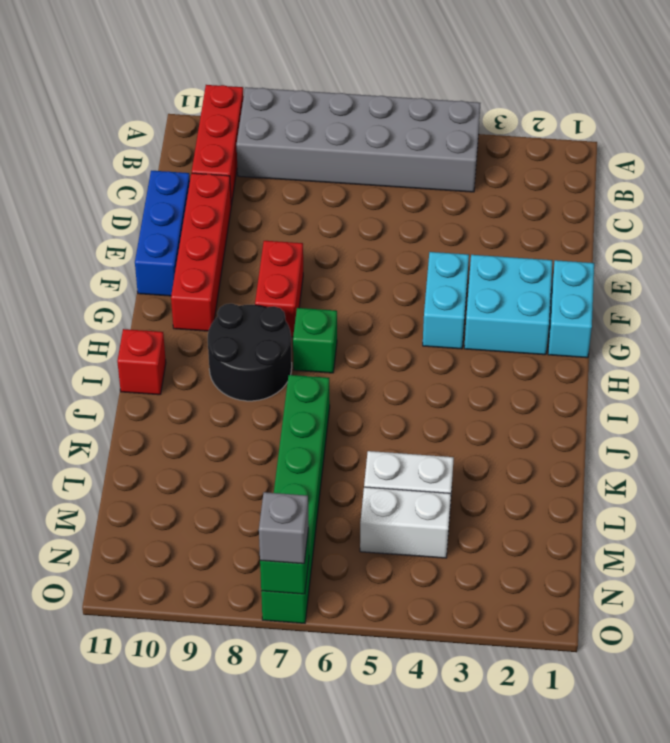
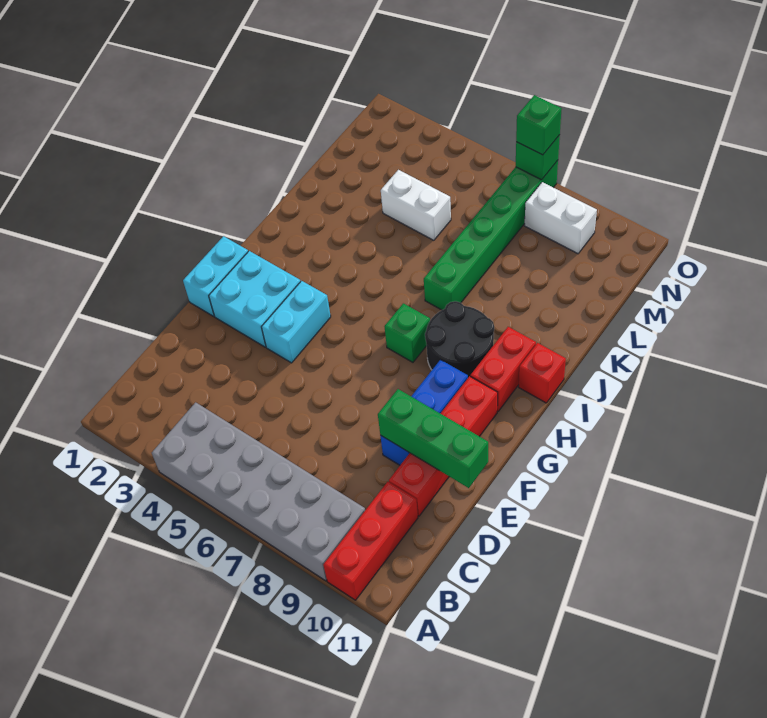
blue 1x3 brick [135,171,190,296] -> blue 1x3 brick moved to [380,360,468,465]
none -> green 1x3 brick [378,389,488,488]
red 1x2 brick [255,241,303,337] -> red 1x2 brick moved to [470,327,536,411]
white 1x2 brick [360,487,451,558] -> white 1x2 brick moved to [524,182,597,254]
grey 1x1 brick [259,492,309,564] -> green 1x1 brick [516,95,562,155]

